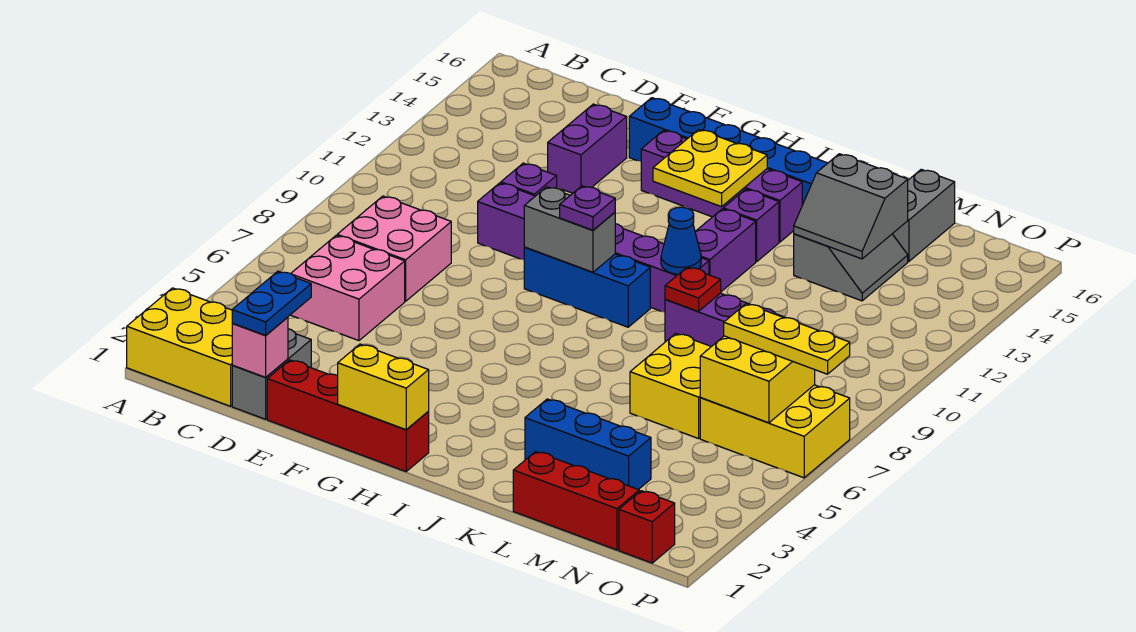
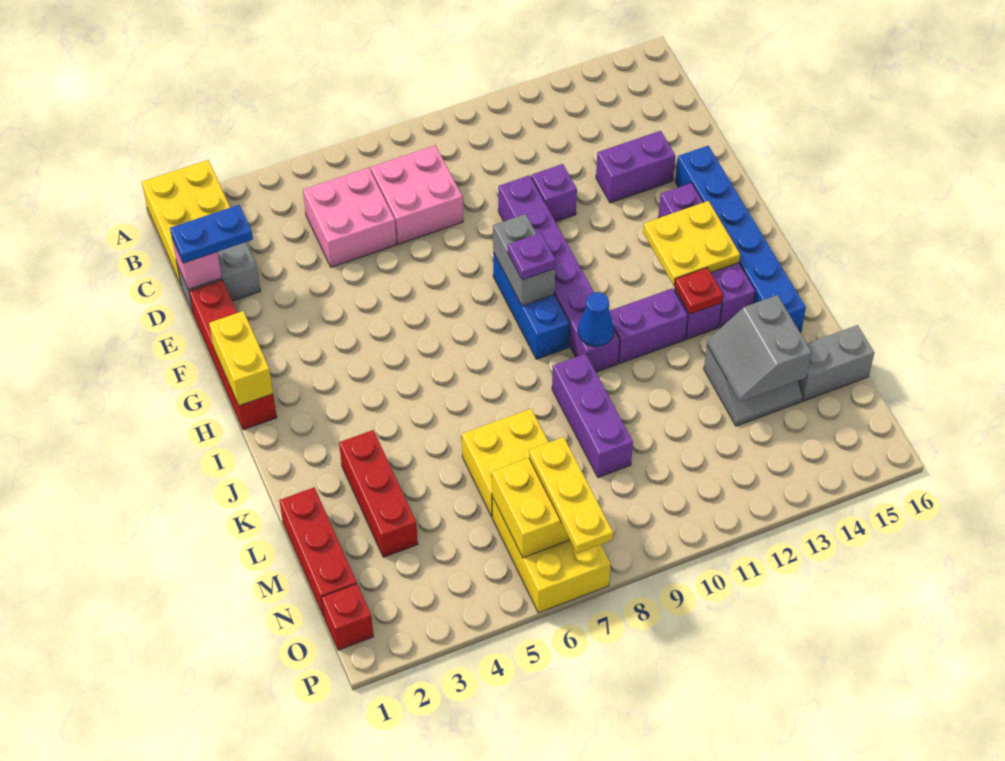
blue 1x3 brick [525,399,651,490] -> red 1x3 brick [339,430,418,557]
red 1x1 plate [665,267,721,312] -> red 1x1 plate moved to [675,268,723,314]

